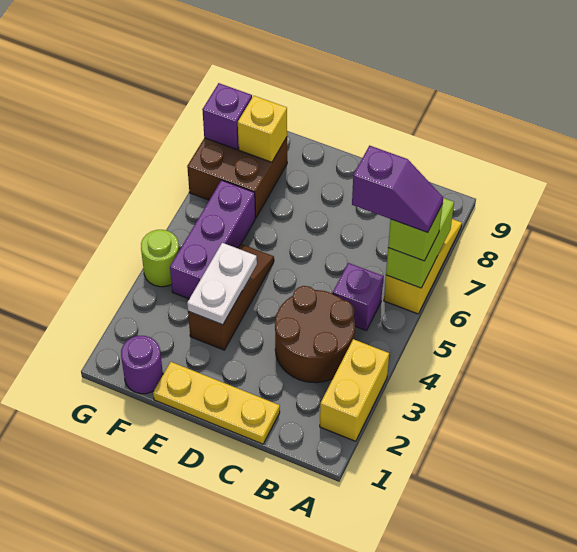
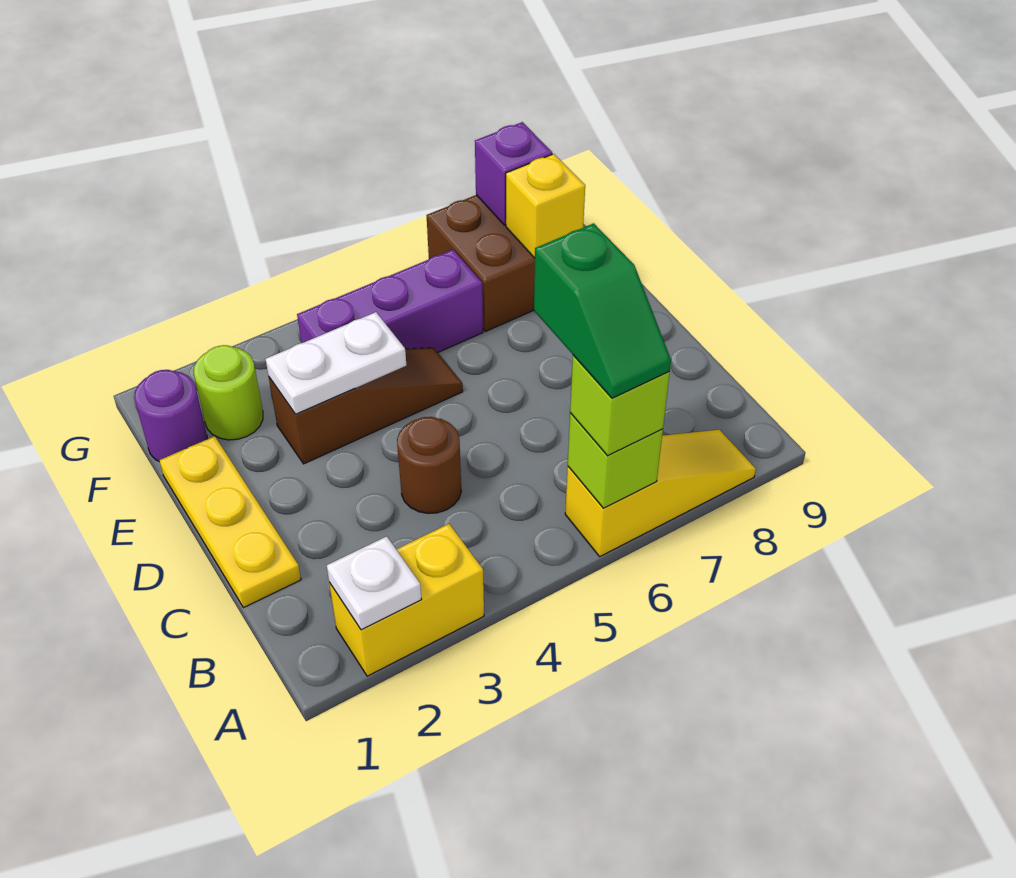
none -> white 1x1 plate [327,536,422,630]
lime 1x2 brick [386,198,454,288] -> lime 1x1 brick [568,413,663,508]
purple 1x2 slope [352,146,443,233] -> green 1x2 slope [534,223,671,398]
brown 2x2 round brick [275,286,355,383] -> brown 1x1 round brick [397,417,461,513]
purple 1x1 brick [333,263,383,331] -> none
lime 1x1 round brick [141,230,179,287] -> lime 1x1 round brick moved to [194,345,263,440]

